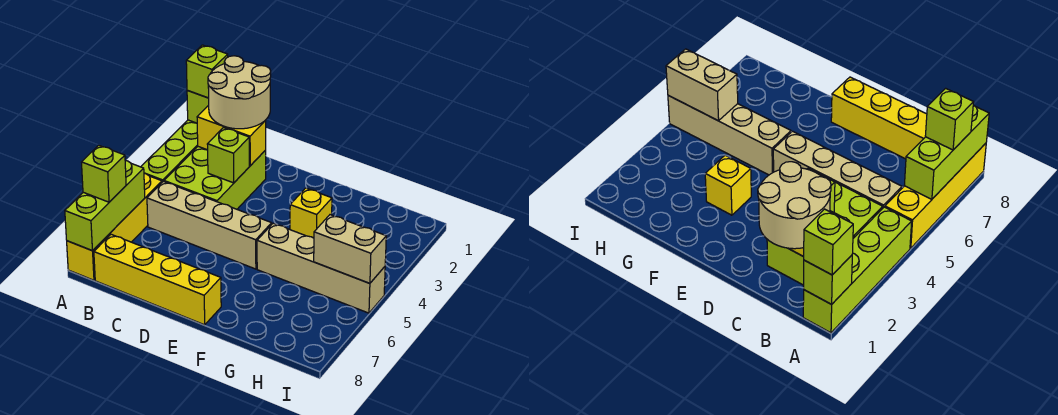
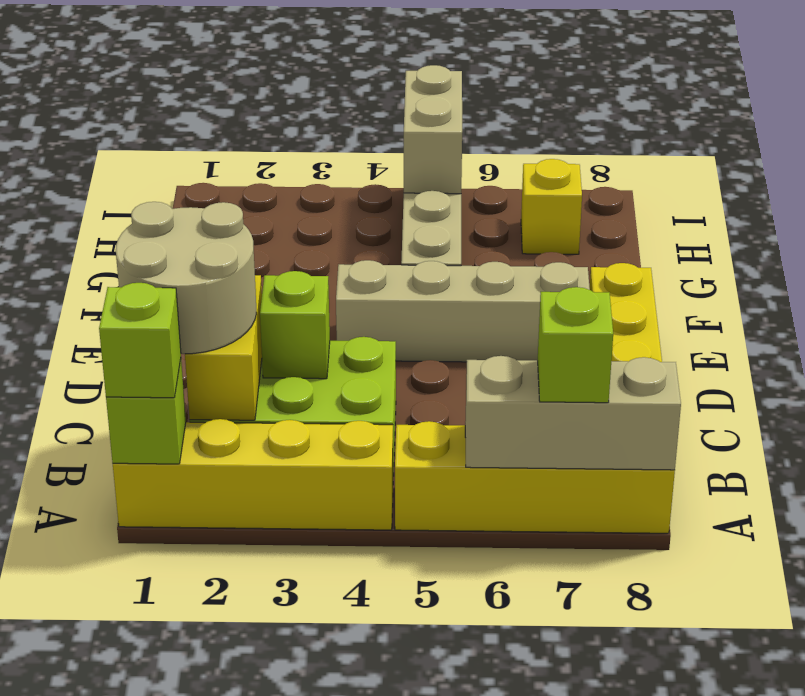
lime 1x4 brick [141,120,198,182] -> yellow 1x4 brick [113,419,393,530]
lime 1x3 brick [65,161,145,251] -> tan 1x3 brick [465,356,681,470]
tan 1x4 brick [147,181,272,269] -> tan 1x4 brick turned to [336,260,590,362]
yellow 1x1 brick [290,188,332,238] -> yellow 1x1 brick moved to [521,159,582,254]

